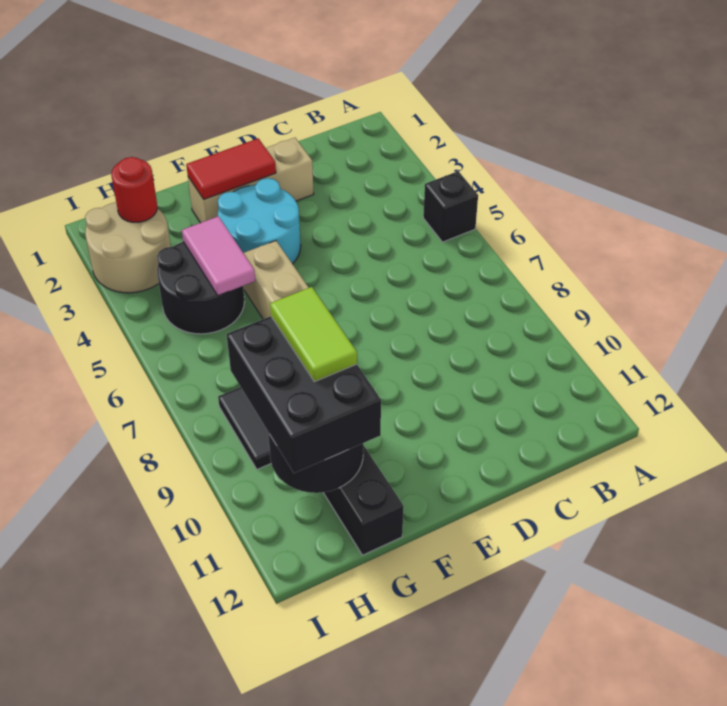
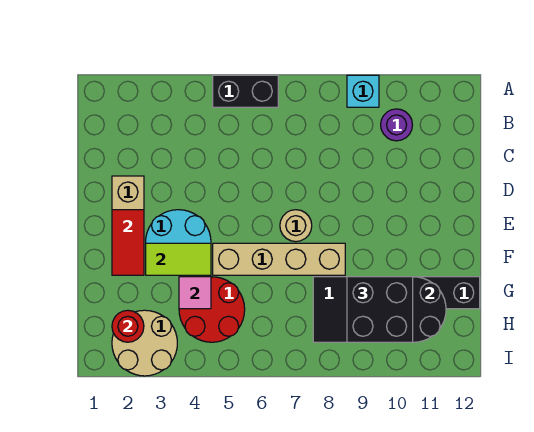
black 1x1 brick [423,171,478,242] -> black 1x2 brick [213,75,278,107]
none -> cyan 1x1 brick [347,75,379,107]
none -> purple 1x1 round brick [381,109,412,141]
none -> tan 1x1 round brick [280,210,312,242]
black 2x2 round brick [157,242,244,334] -> red 2x2 round brick [179,277,245,342]
pink 1x2 tile [182,216,255,296] -> pink 1x1 tile [179,277,211,309]
black 2x3 brick [227,316,381,473] -> black 2x2 brick [347,277,413,342]
lime 1x2 tile [270,287,357,382] -> lime 1x2 tile moved to [146,243,211,275]

